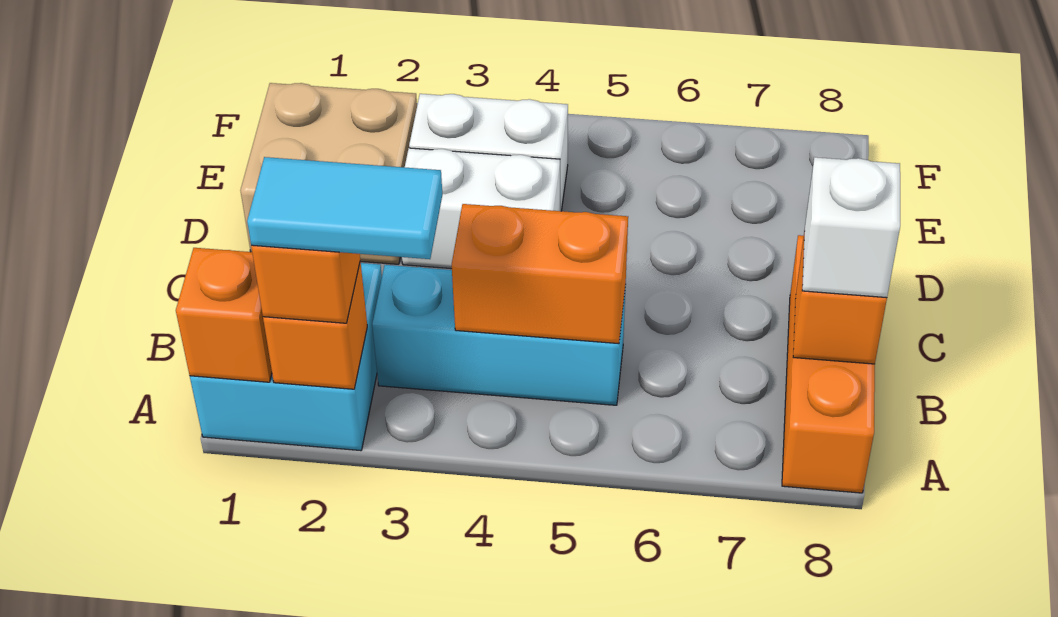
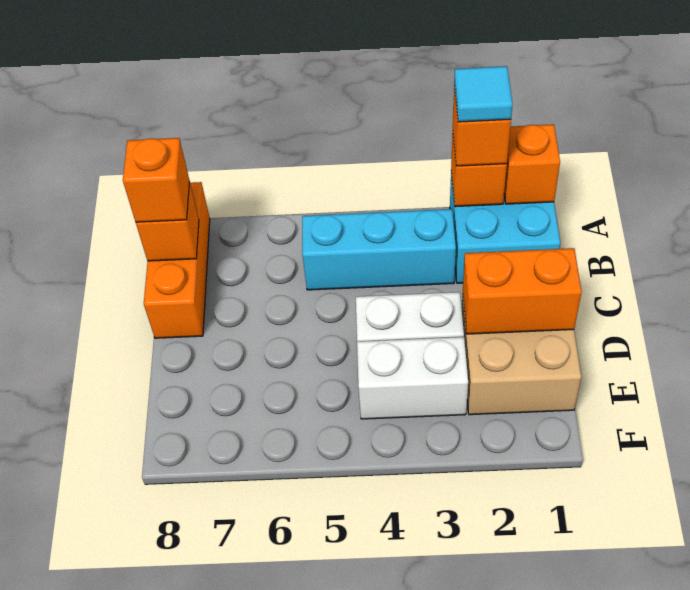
cyan 1x2 tile [247,157,442,259] -> cyan 1x1 tile [454,66,513,122]
orange 1x2 brick [452,204,628,344] -> orange 1x2 brick moved to [463,248,582,334]
white 1x1 brick [802,157,900,298] -> orange 1x1 brick [123,138,190,222]

